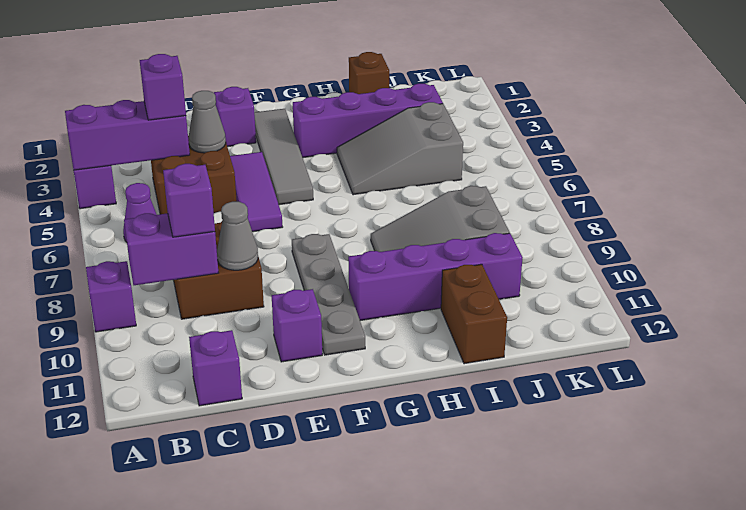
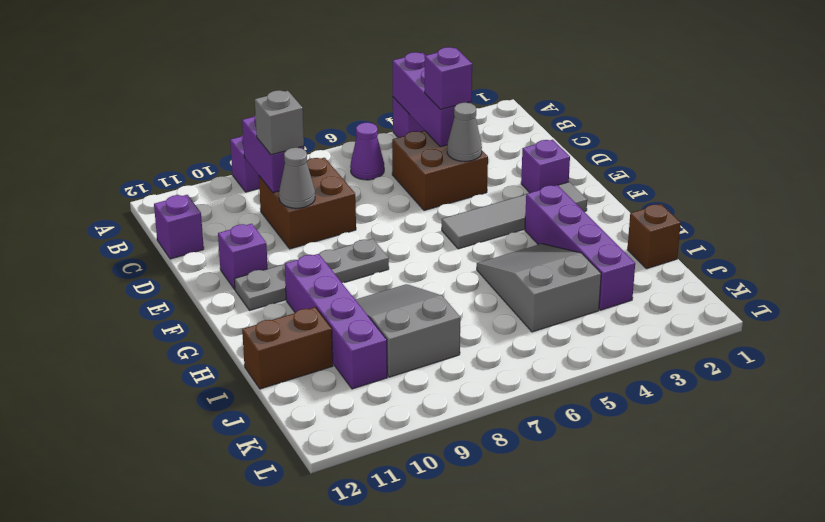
purple 1x1 brick [163,164,215,237] -> grey 1x1 brick [255,90,304,155]
purple 1x3 tile [230,152,282,232] -> none

